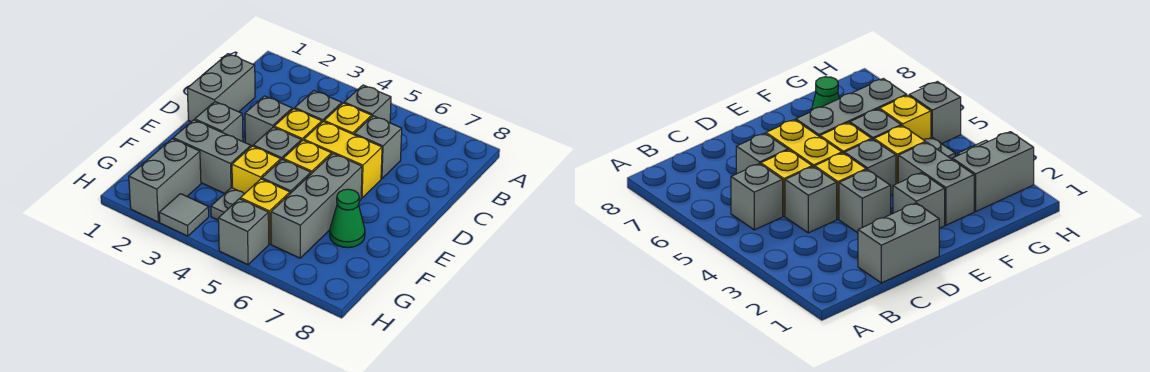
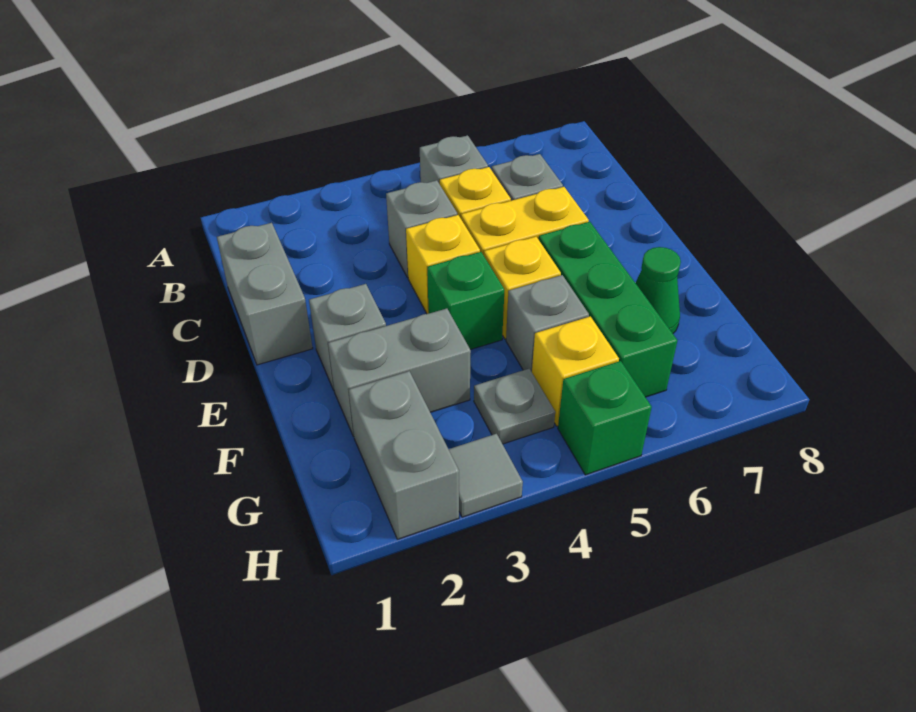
grey 1x1 brick [245,96,292,147] -> none
grey 1x1 brick [253,127,301,160] -> green 1x1 brick [427,252,504,350]
grey 1x3 brick [271,154,362,258] -> green 1x3 brick [539,222,677,397]
yellow 1x1 brick [232,146,281,194] -> none
grey 1x1 brick [218,199,269,265] -> green 1x1 brick [558,361,652,475]

